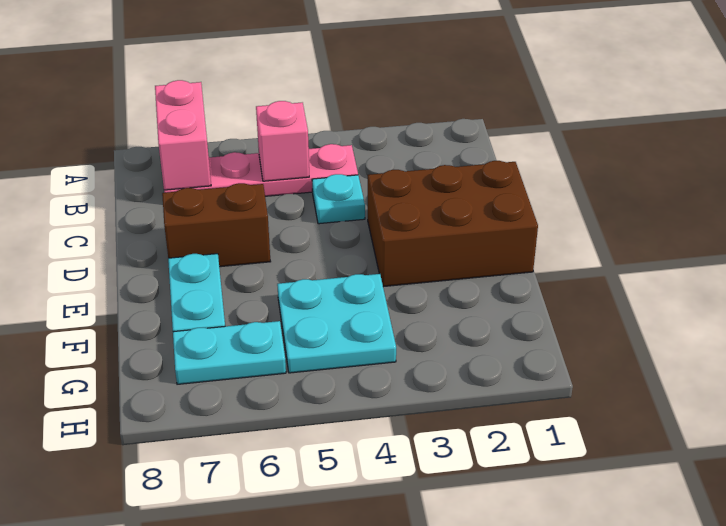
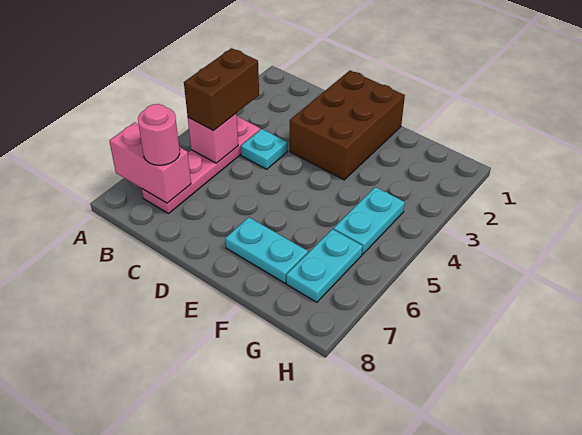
none -> pink 1x1 round brick [138,104,180,165]
brown 1x2 brick [162,183,271,267] -> brown 1x2 brick moved to [184,48,259,131]
cyan 2x2 plate [277,274,396,373] -> cyan 1x2 plate [333,187,405,254]

